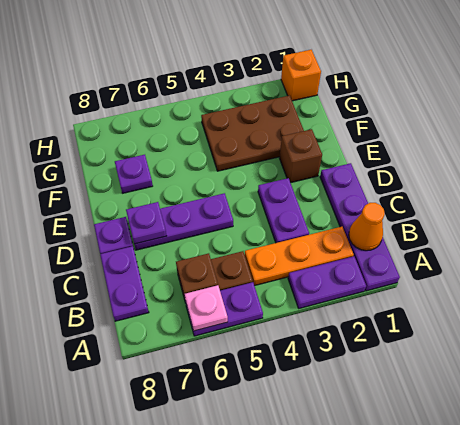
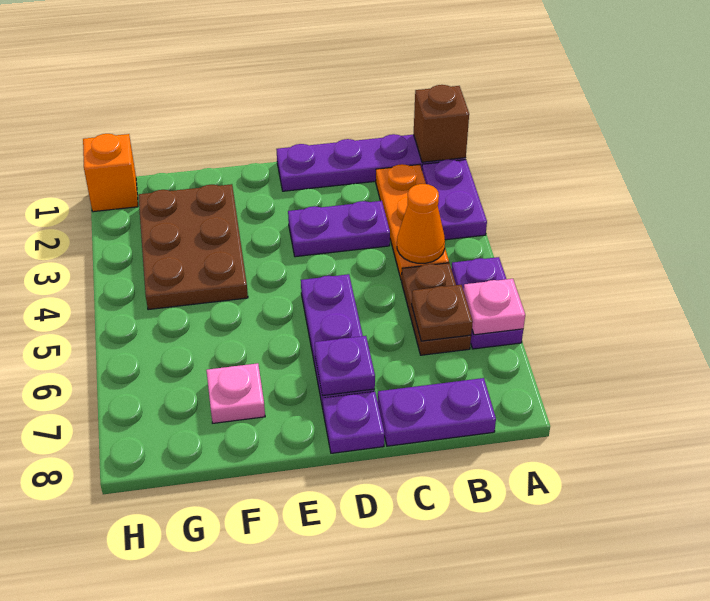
orange 1x1 cone [349,203,385,251] -> orange 1x1 cone moved to [397,184,445,263]
brown 1x1 brick [280,129,322,183] -> brown 1x1 brick moved to [414,85,469,162]
purple 1x1 plate [115,155,153,193] -> pink 1x1 plate [206,363,265,423]

